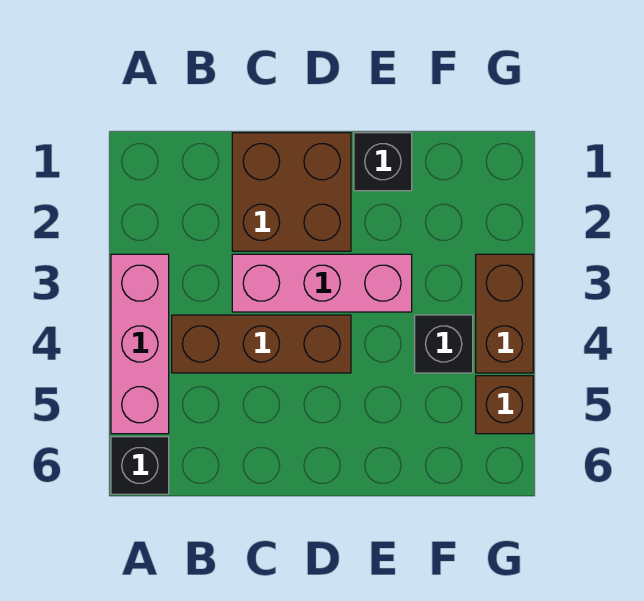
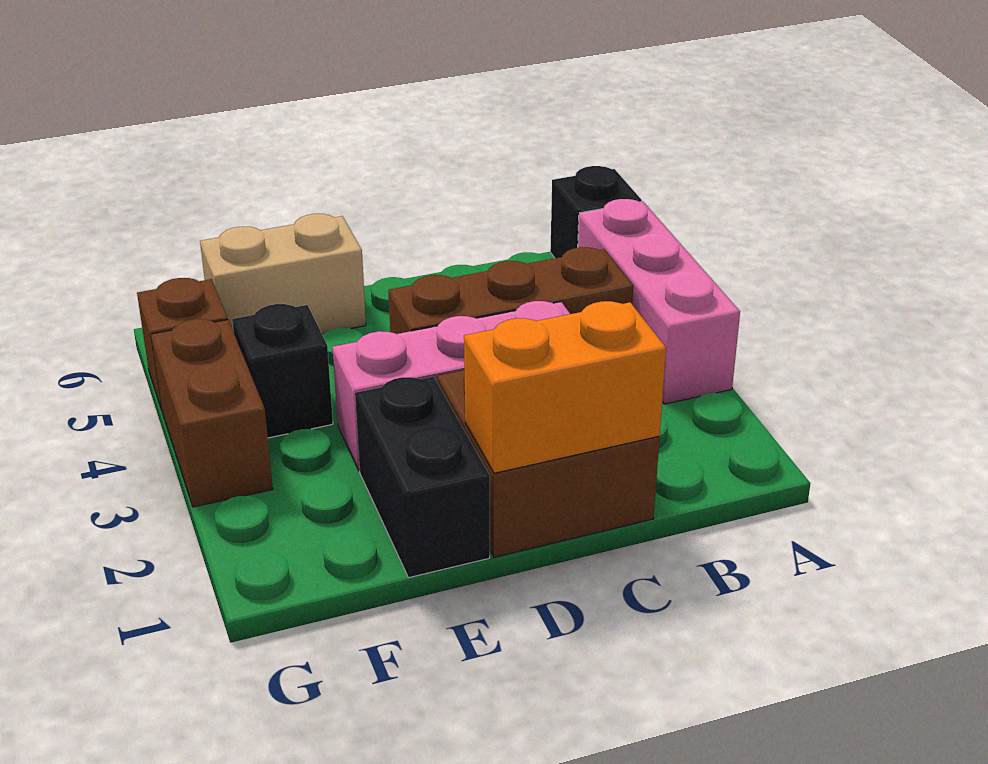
none -> orange 1x2 brick [464,301,666,473]
black 1x1 brick [354,133,412,191] -> black 1x2 brick [355,377,490,578]
none -> tan 1x2 brick [200,214,366,334]

